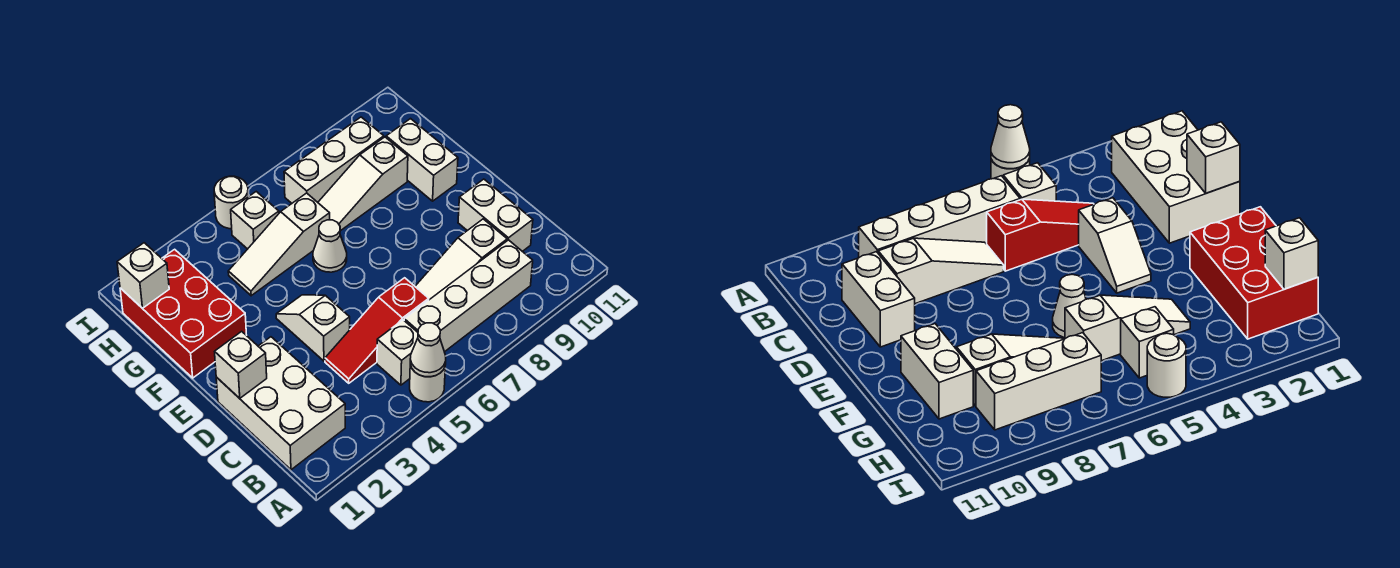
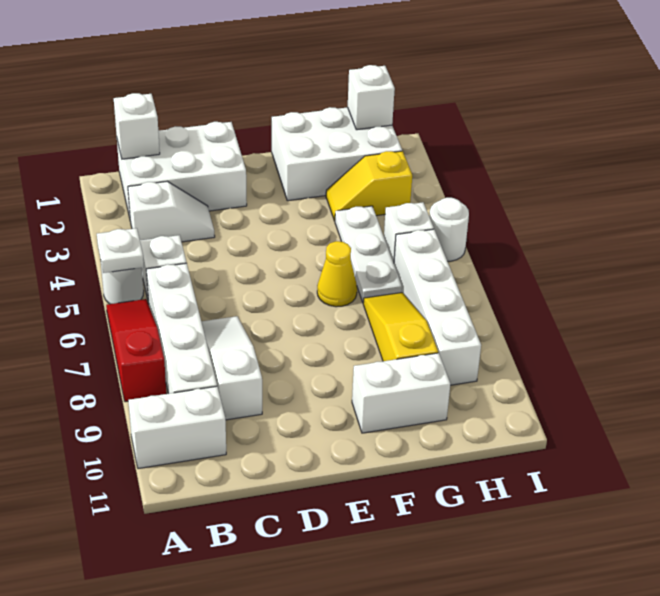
white 1x1 cone [410,323,446,377] -> white 1x1 plate [97,228,144,273]
red 1x3 slope [325,278,429,383] -> red 1x3 slope moved to [106,299,166,402]
white 1x2 brick [458,179,533,251] -> white 1x2 brick moved to [128,386,226,469]
white 1x1 brick [215,331,267,398] -> white 1x1 brick moved to [114,93,160,159]
white 1x2 slope [276,295,350,361] -> white 1x2 slope moved to [128,182,215,242]
red 2x3 brick [120,249,247,378] -> white 2x3 brick [272,107,402,201]
white 1x1 cone [313,220,347,272] -> yellow 1x1 cone [317,241,357,307]
none -> yellow 1x2 slope [326,151,412,221]
white 1x3 slope [228,193,330,296] -> white 1x3 plate [335,206,402,302]
white 1x3 slope [318,137,408,231] -> yellow 1x3 slope [363,293,438,361]
white 1x3 brick [284,117,384,203] -> white 1x4 brick [394,229,481,385]

